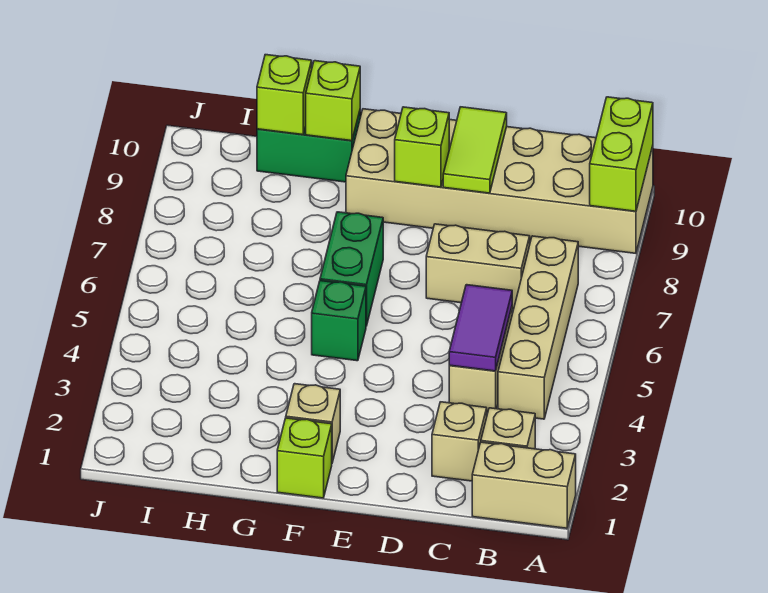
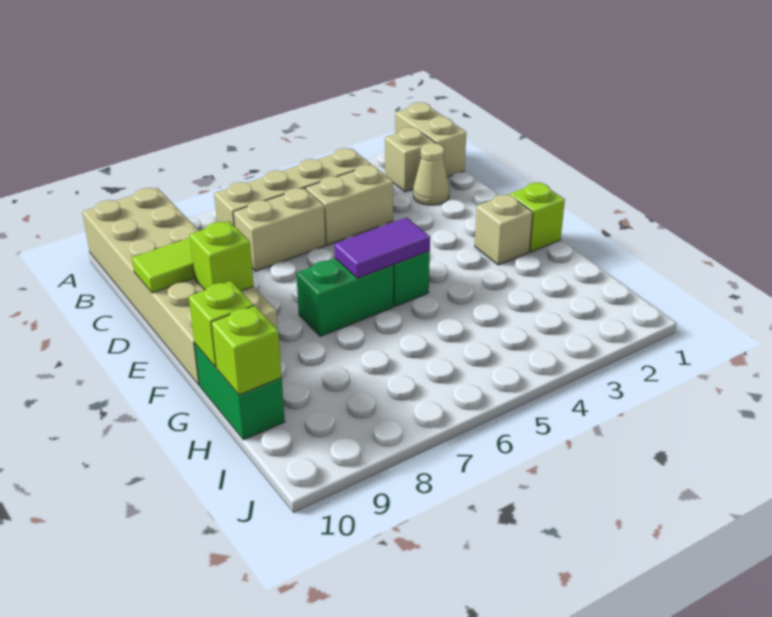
lime 1x2 brick [590,97,653,211] -> none
tan 1x1 brick [432,402,487,481] -> tan 1x1 cone [413,143,450,205]
purple 1x2 tile [449,285,512,371] -> purple 1x2 tile moved to [334,217,430,278]
tan 1x2 brick [426,224,530,309] -> tan 1x2 brick turned to [233,188,325,271]

